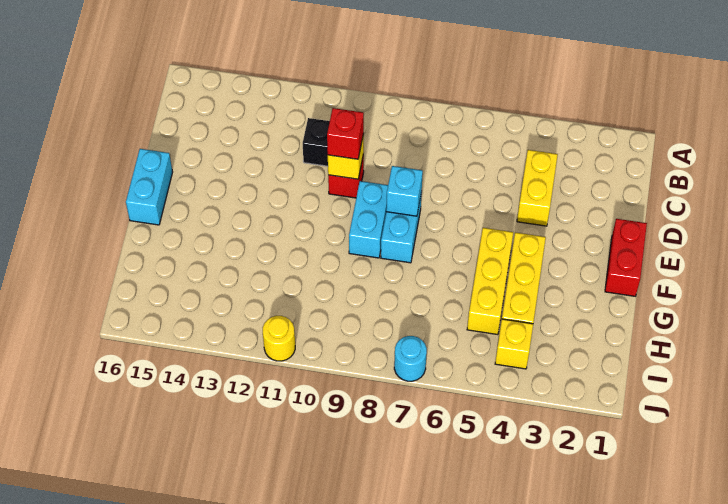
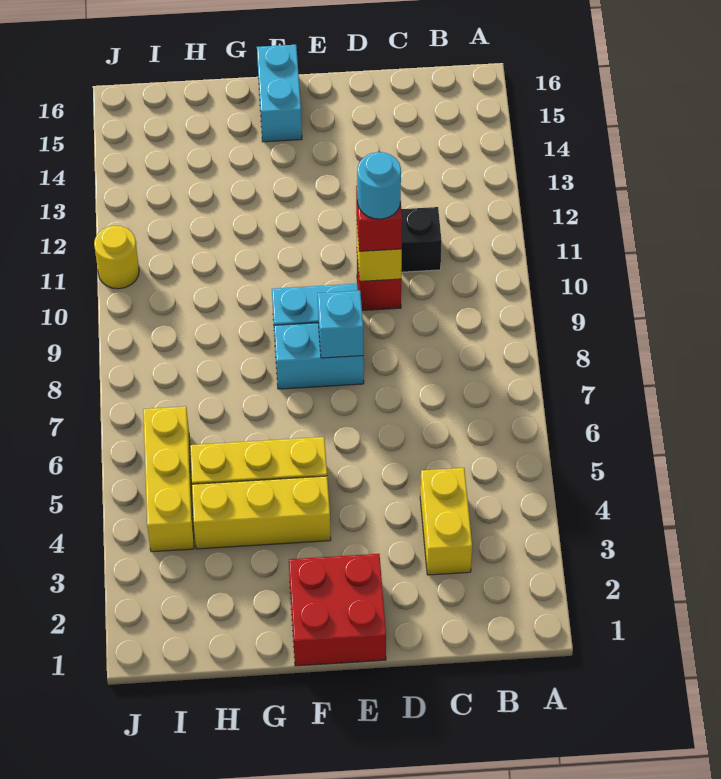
yellow 1x2 brick [517,150,558,226] -> yellow 1x2 brick turned to [420,468,472,575]
red 1x2 brick [605,219,647,296] -> red 2x2 brick [289,554,386,666]
cyan 1x2 brick [126,149,173,225] -> cyan 1x2 brick turned to [257,45,302,142]
yellow 1x1 brick [495,319,533,369] -> yellow 1x3 brick [143,406,194,552]
cyan 1x1 round brick [394,336,427,381] -> cyan 1x1 round brick moved to [357,152,401,219]

